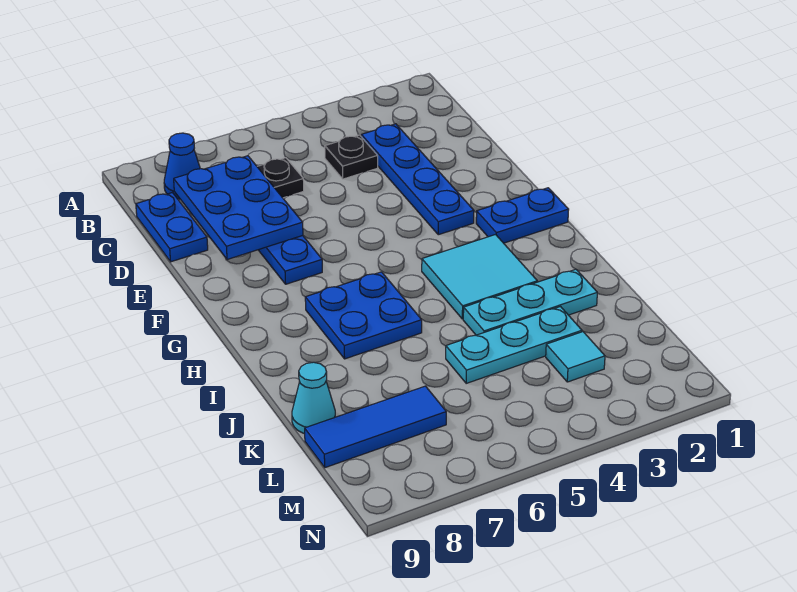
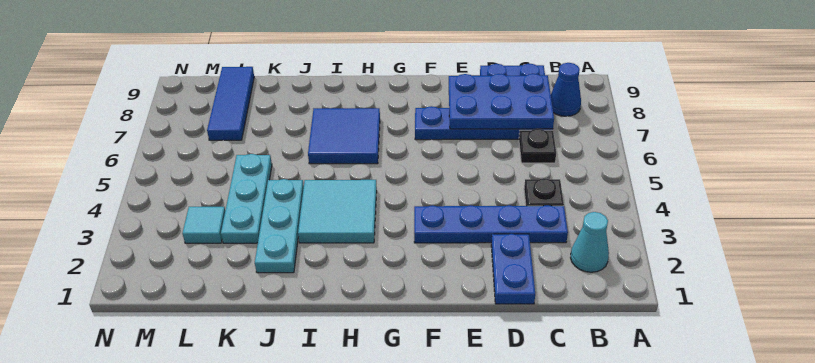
blue 1x2 plate [476,188,569,243] -> blue 1x2 plate moved to [491,234,535,304]
blue 2x2 plate [305,272,422,359] -> blue 2x2 tile [308,108,380,164]
cyan 1x1 cone [292,362,335,434] -> cyan 1x1 cone moved to [571,212,609,272]

